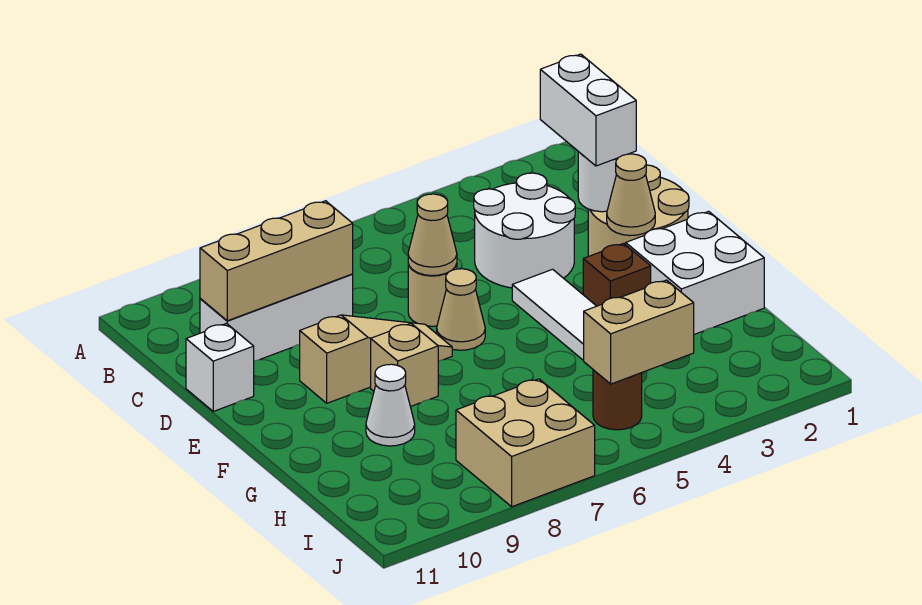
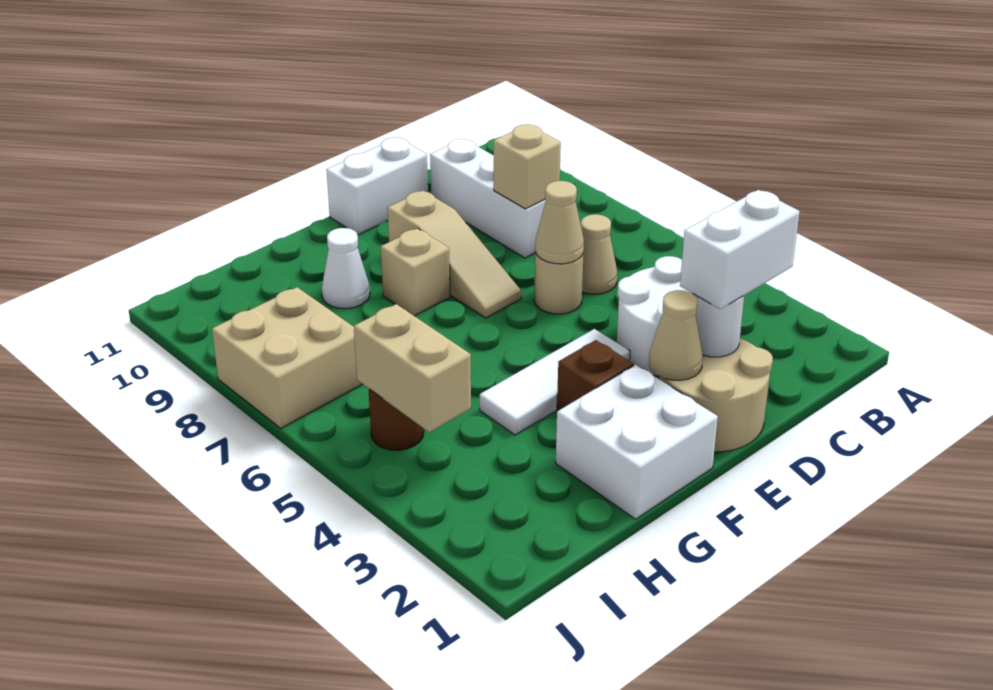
tan 1x3 brick [200,201,353,321] -> tan 1x1 brick [494,124,561,209]
white 1x1 brick [186,324,254,411] -> white 1x2 brick [326,137,428,235]
tan 1x1 cone [437,269,485,350] -> tan 1x1 cone moved to [581,214,617,294]

